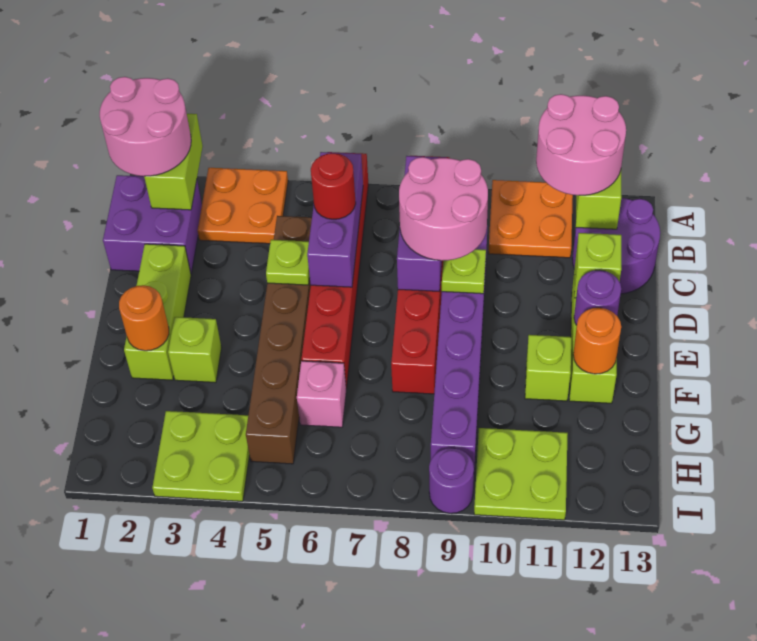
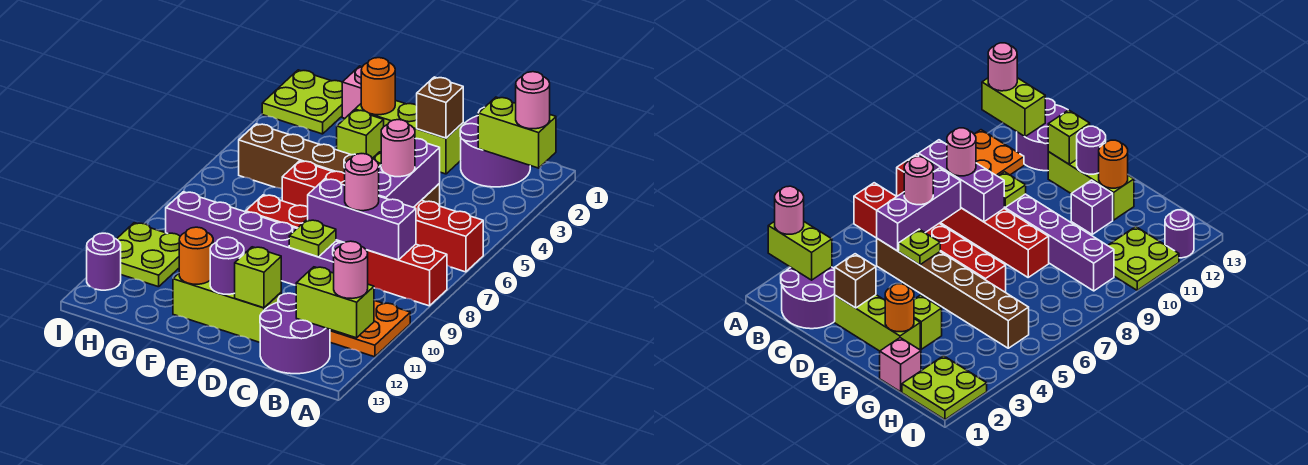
pink 2x2 round brick [100,77,191,176] -> pink 1x1 round brick [516,72,550,129]
orange 2x2 plate [197,168,288,244] -> none
pink 2x2 round brick [536,94,626,195] -> pink 1x1 round brick [334,241,368,298]
purple 2x2 brick [103,175,202,273] -> purple 2x2 round brick [460,107,530,187]
purple 1x3 brick [307,152,363,287] -> purple 1x3 brick turned to [379,139,440,207]
red 1x1 round brick [311,153,356,219] -> pink 1x1 round brick [381,120,415,177]
pink 2x2 round brick [399,157,488,261] -> pink 1x1 round brick [345,154,379,211]
none -> brown 1x1 brick [417,77,463,138]
lime 1x1 brick [525,335,571,401] -> purple 1x1 brick [1071,180,1113,234]
pink 1x1 brick [297,361,346,427] -> pink 1x1 brick moved to [342,66,362,118]
lime 2x2 plate [152,411,250,501] -> lime 2x2 plate moved to [262,70,342,134]
purple 1x1 round brick [429,448,474,513] -> purple 1x1 round brick moved to [87,233,121,290]

